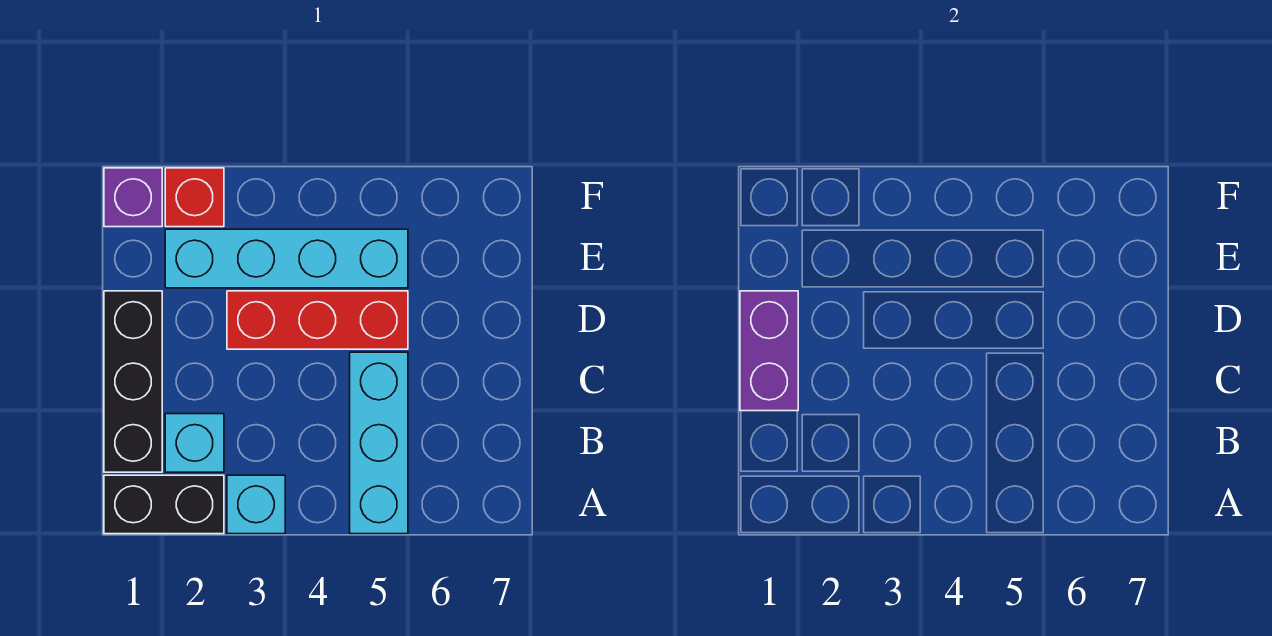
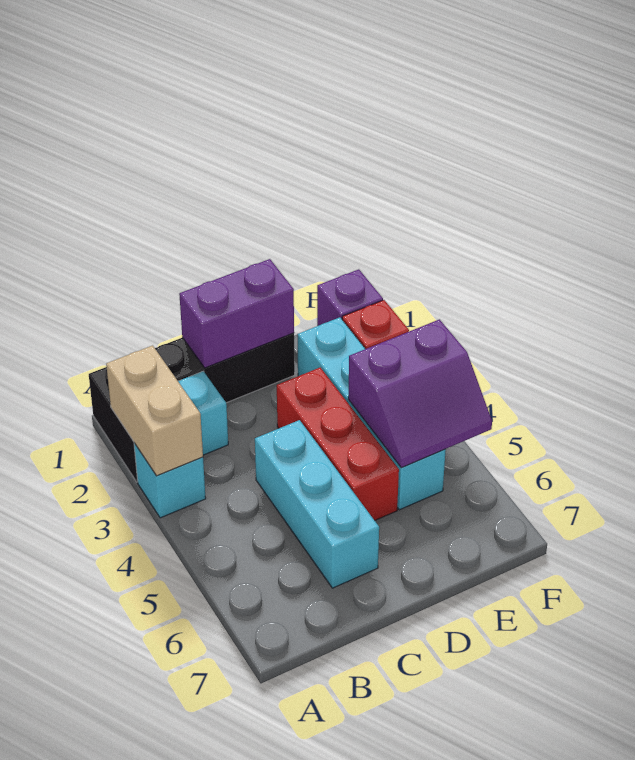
none -> tan 1x2 brick [106,345,203,476]
cyan 1x3 brick [350,352,408,534] -> cyan 1x3 brick turned to [255,420,379,588]
none -> purple 2x2 slope [348,319,492,468]

